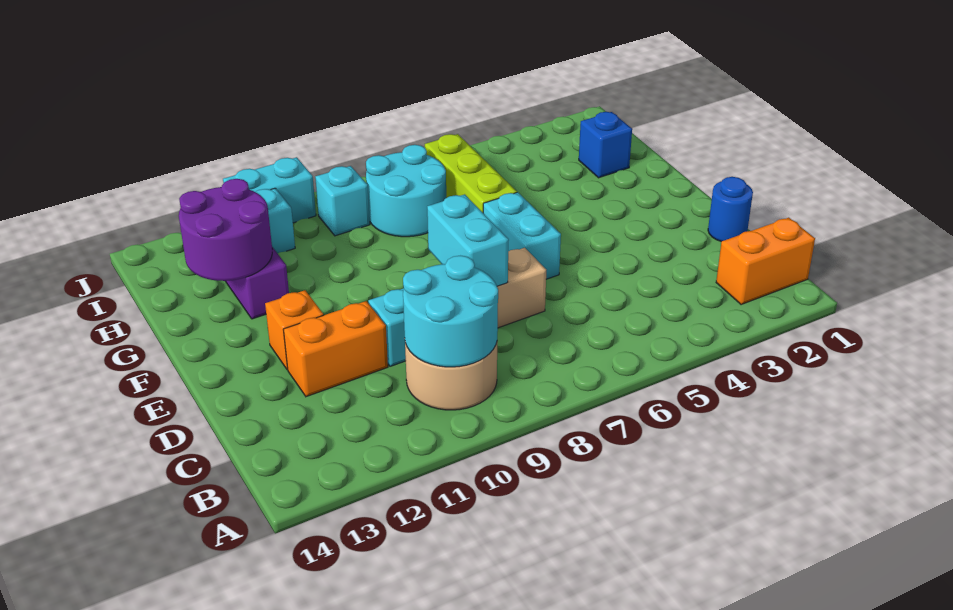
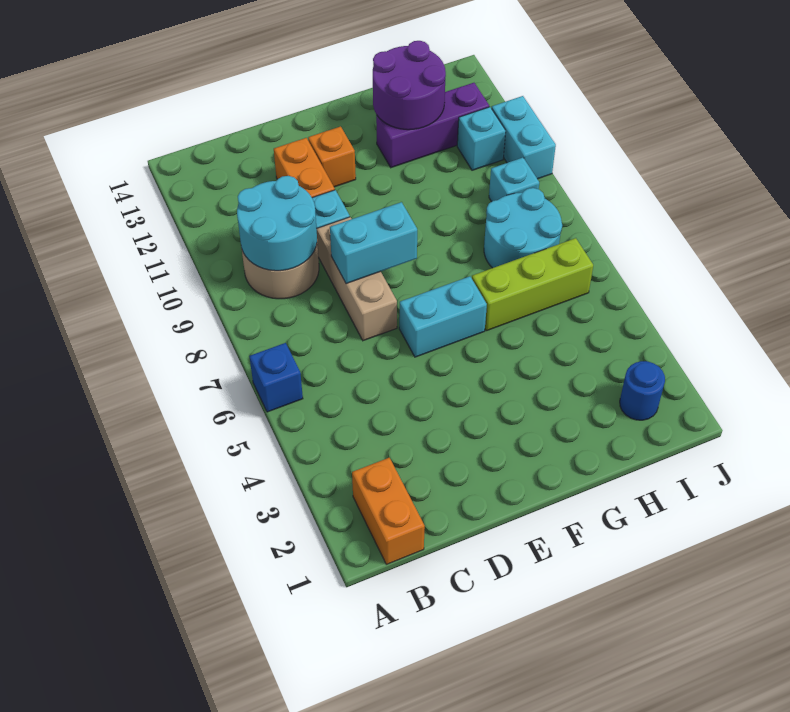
blue 1x1 round brick [708,177,753,242] -> blue 1x1 round brick moved to [620,361,665,420]
blue 1x1 brick [579,112,632,178] -> blue 1x1 brick moved to [249,343,303,412]

